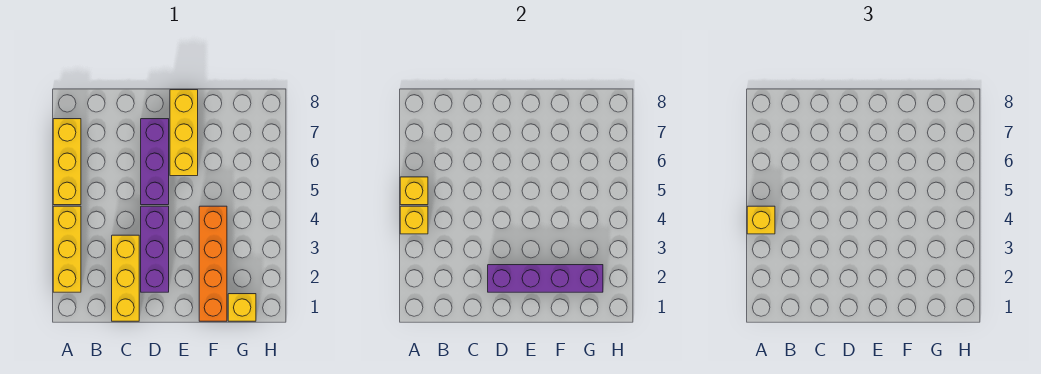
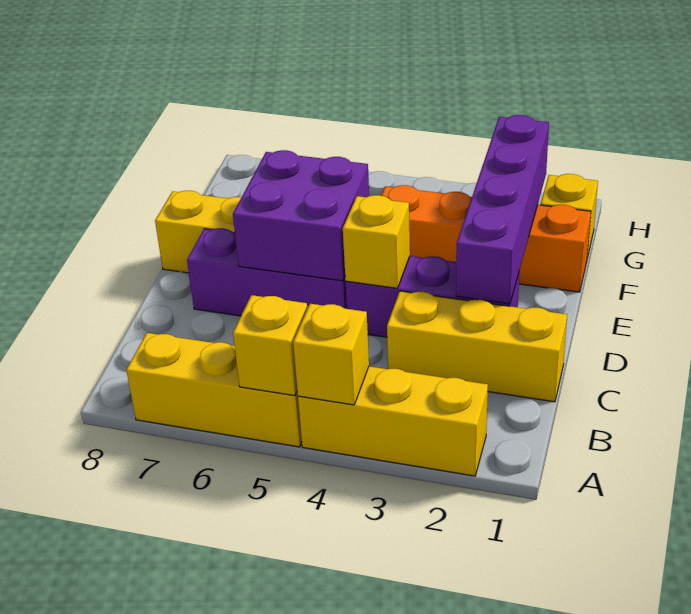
yellow 1x1 brick [747,206,775,234] -> yellow 1x1 brick moved to [343,195,410,288]
none -> purple 2x2 brick [233,150,369,281]

